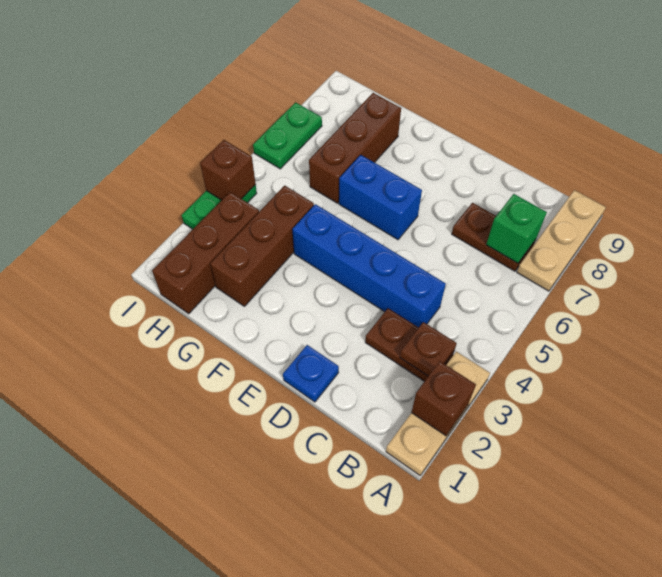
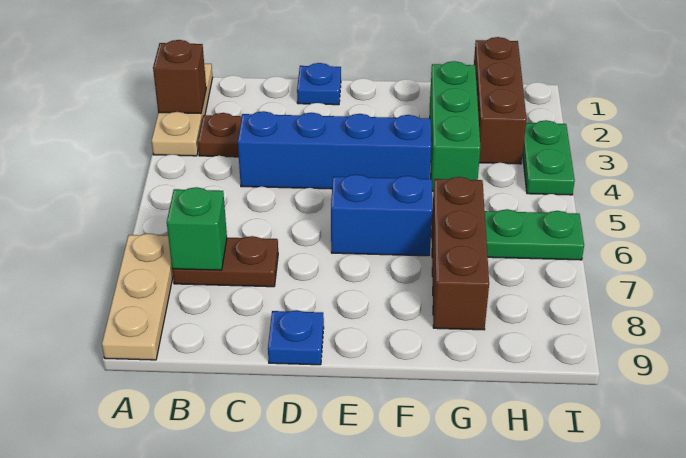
brown 1x1 plate [400,322,457,376] -> none
none -> blue 1x1 plate [268,310,324,365]
brown 1x3 brick [210,186,314,306] -> green 1x3 brick [430,61,480,191]
brown 1x1 brick [200,140,256,200] -> none
green 1x2 plate [253,102,322,169] -> green 1x2 plate turned to [485,209,584,260]

